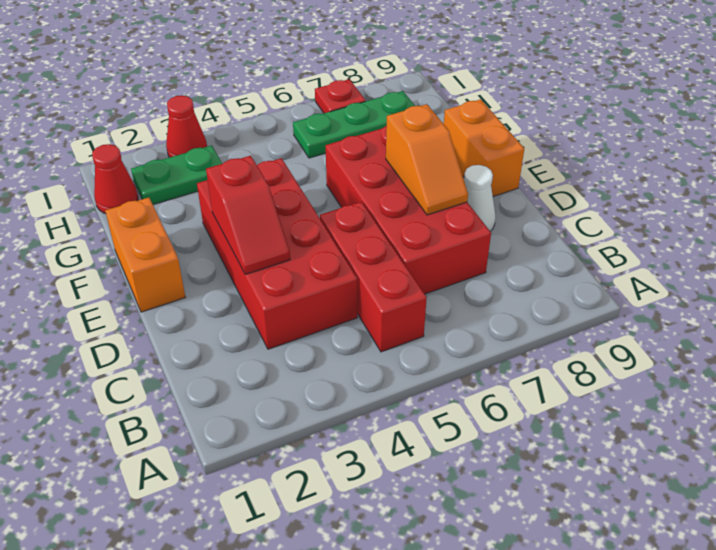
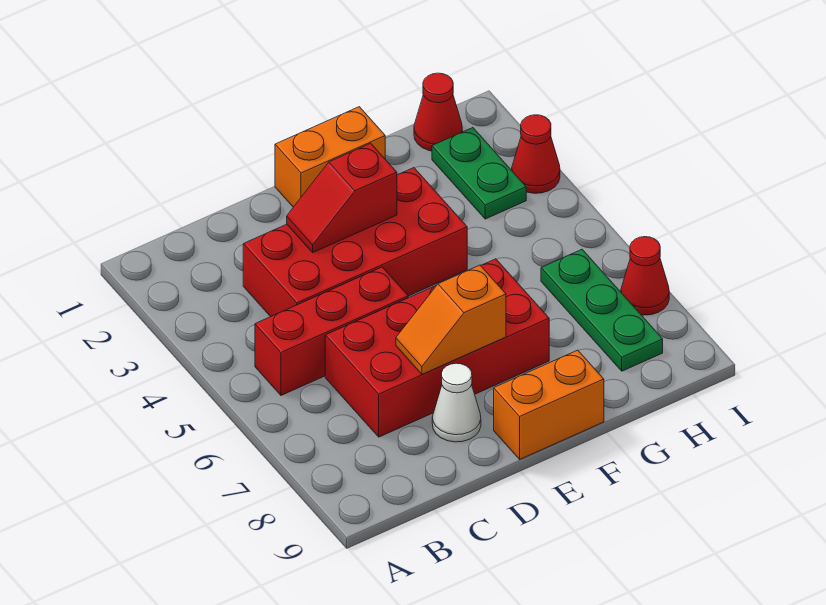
red 1x1 plate [315,79,366,113] -> red 1x1 cone [621,237,669,315]

